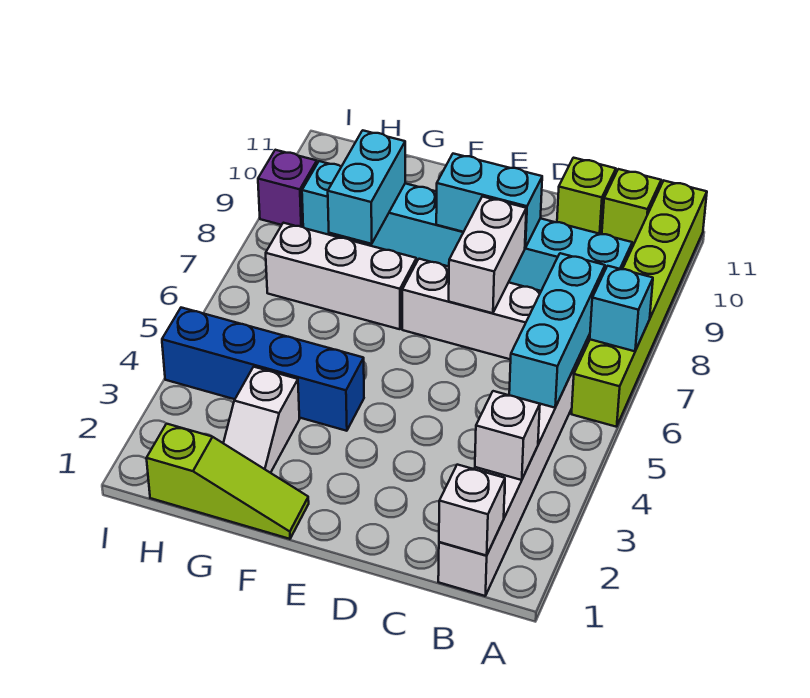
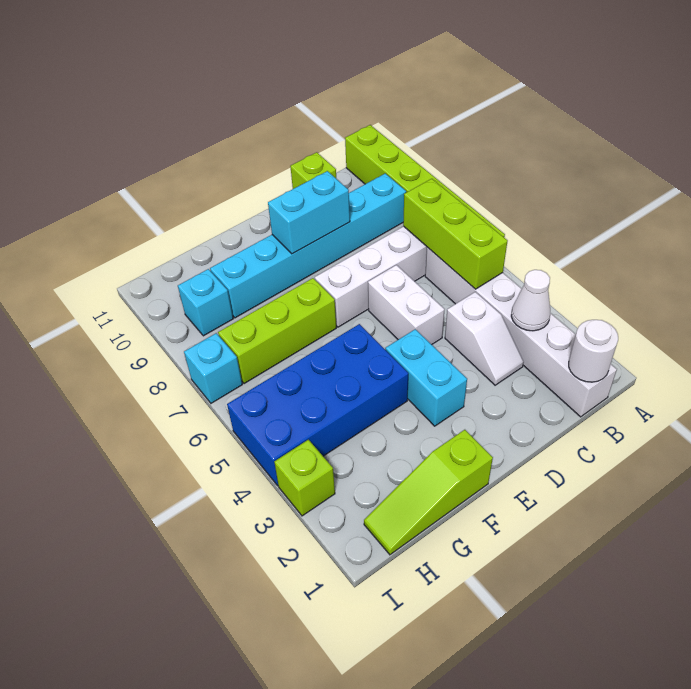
cyan 1x1 brick [590,266,653,351] -> cyan 1x1 brick moved to [184,333,242,403]
white 1x1 brick [439,465,505,556] -> white 1x1 round brick [569,320,618,382]
white 1x1 brick [475,391,540,480] -> white 1x1 cone [511,270,550,331]
cyan 1x3 brick [509,253,605,408] -> lime 1x3 brick [403,179,507,289]
lime 1x1 brick [602,169,661,247] -> lime 1x1 brick moved to [274,440,335,516]
white 1x2 brick [449,197,526,313] -> white 1x2 brick moved to [368,265,445,344]
lime 1x3 slope [146,424,309,539] -> lime 1x3 slope turned to [364,430,493,555]
blue 1x4 brick [162,308,364,431] -> blue 2x4 brick [227,324,408,486]
white 1x3 brick [266,223,416,329] -> lime 1x3 brick [218,278,336,384]
white 1x2 slope [223,367,299,473] -> white 1x2 slope moved to [445,292,524,385]
cyan 1x2 brick [328,130,405,244] -> cyan 1x2 brick moved to [385,329,467,426]
purple 1x1 brick [258,150,317,227] -> none

